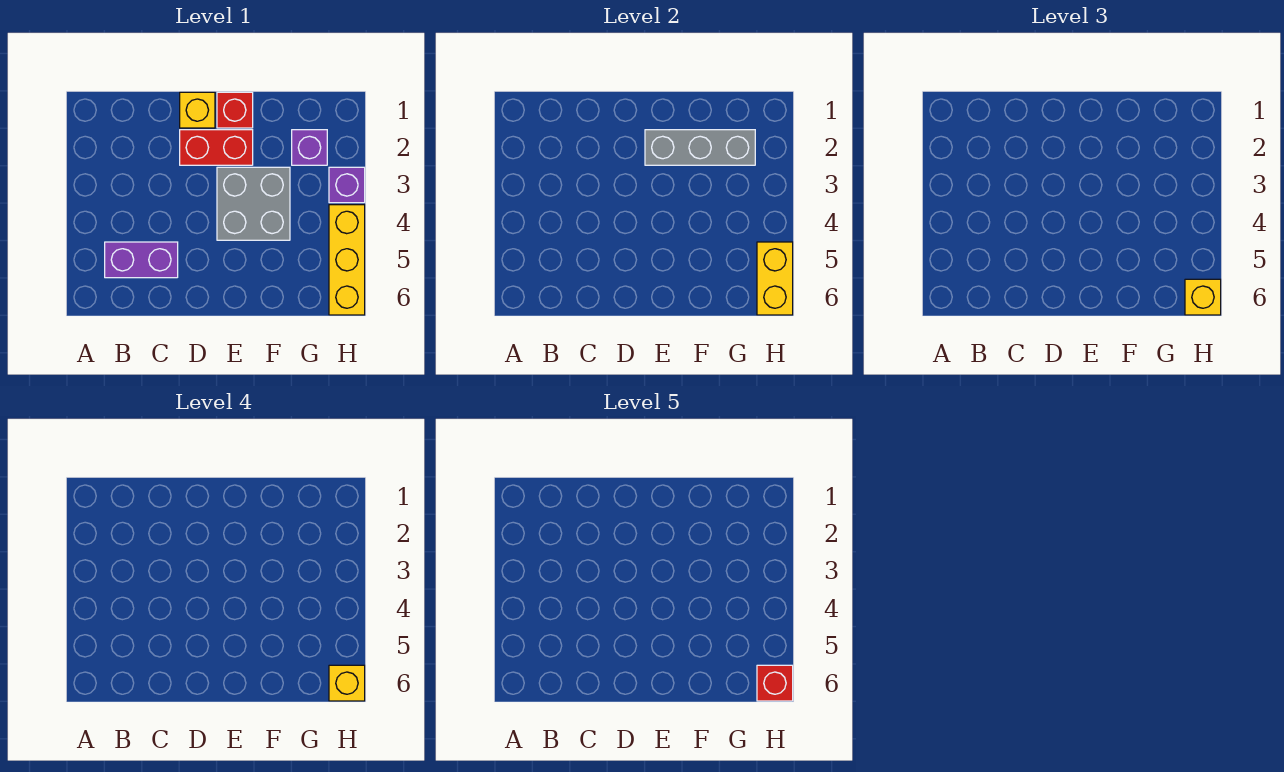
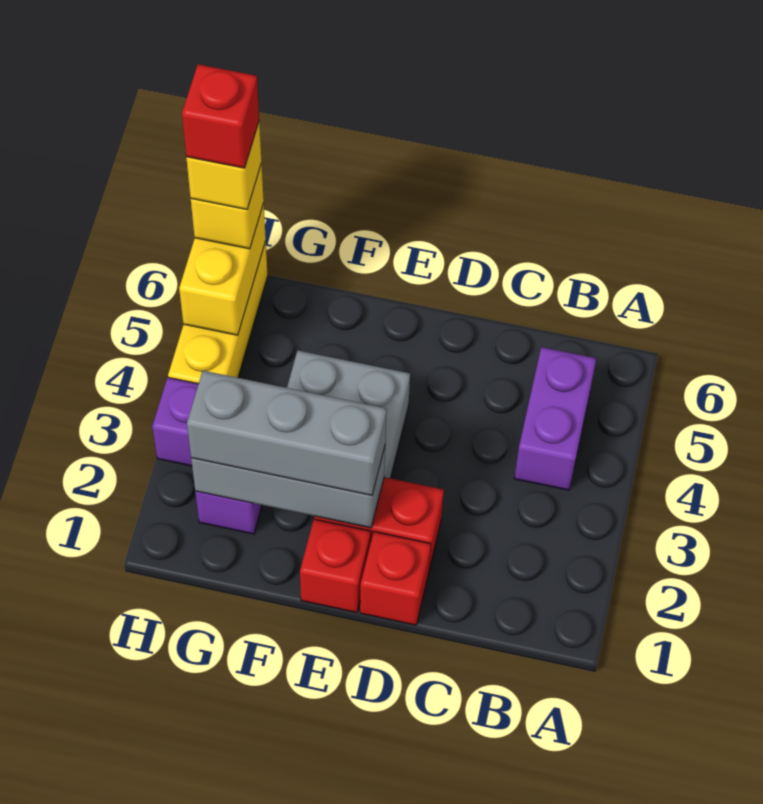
purple 1x2 brick [105,242,178,278] -> purple 1x2 brick turned to [514,347,596,490]
yellow 1x1 brick [180,92,215,128] -> red 1x1 brick [360,532,431,625]
none -> grey 1x3 brick [187,371,387,496]

